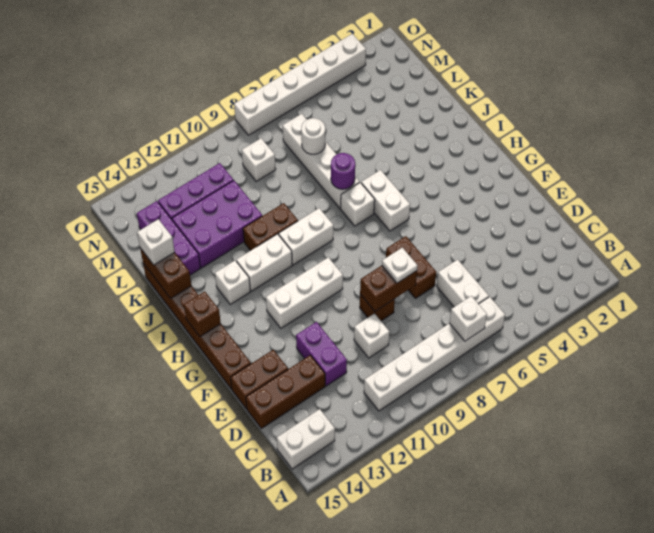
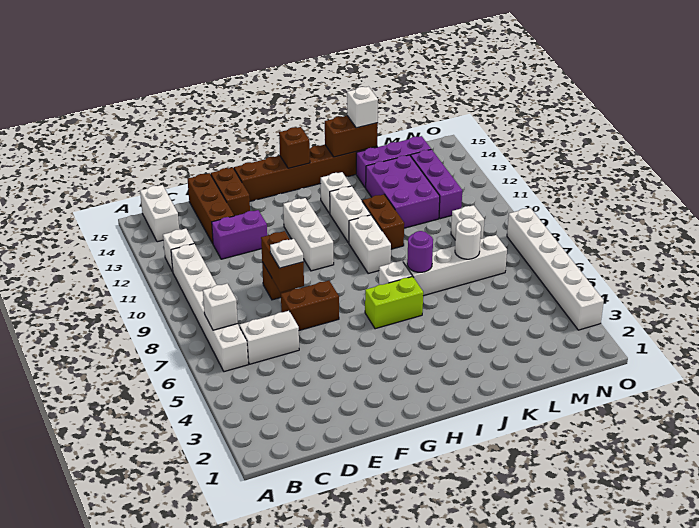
white 1x1 brick [354,313,389,358] -> white 1x1 brick moved to [163,229,194,272]
white 1x2 brick [361,170,410,231] -> lime 1x2 brick [365,276,423,329]

